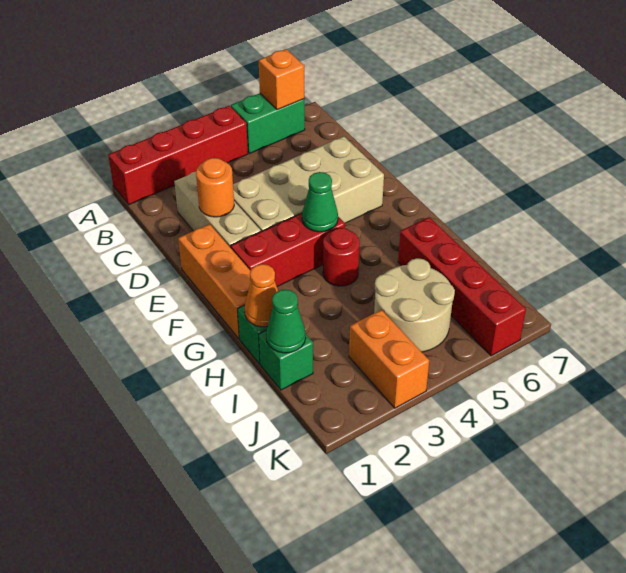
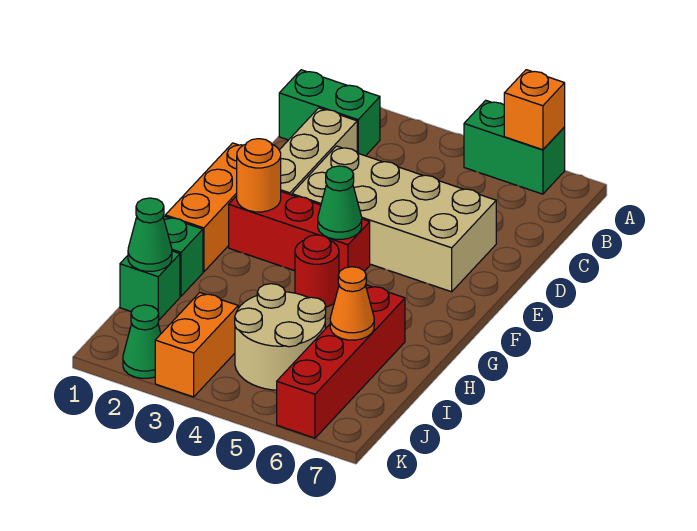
red 1x4 brick [108,106,248,205] -> none
none -> green 1x2 brick [279,70,380,156]
orange 1x1 round brick [196,158,234,217] -> orange 1x1 round brick moved to [237,139,281,212]
orange 1x1 cone [244,264,278,327] -> orange 1x1 cone moved to [330,267,374,340]
none -> green 1x1 cone [123,305,161,378]

